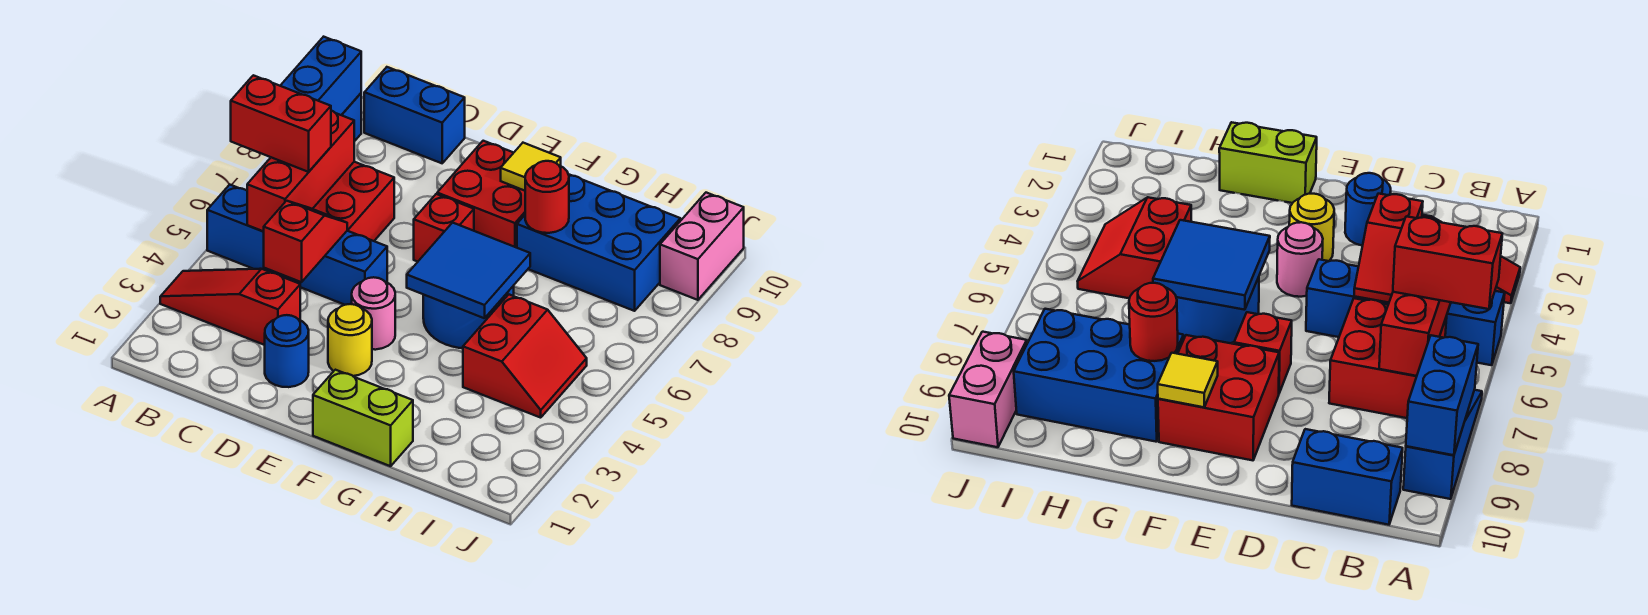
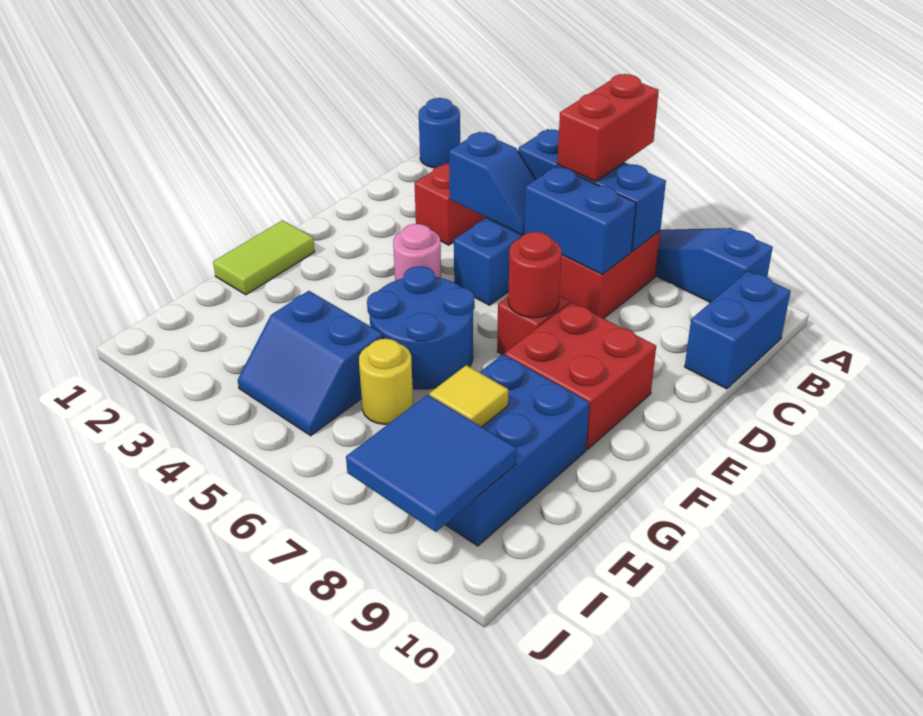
blue 1x2 brick [280,37,361,115] -> blue 1x2 brick moved to [524,166,636,275]
red 1x3 brick [247,111,354,232] -> blue 1x3 brick [518,129,666,251]
red 1x2 slope [264,201,347,282] -> blue 1x2 slope [449,132,536,235]
blue 1x1 round brick [265,315,309,387] -> blue 1x1 round brick moved to [419,98,460,168]
yellow 1x1 round brick [328,304,372,376] -> yellow 1x1 round brick moved to [359,339,413,425]
lime 1x2 brick [313,370,413,466] -> lime 1x2 tile [213,220,315,295]
blue 2x2 tile [407,223,530,318] -> blue 2x2 tile moved to [346,395,516,532]
yellow 1x1 tile [501,143,561,191] -> yellow 1x1 tile moved to [429,365,508,427]
red 1x1 round brick [525,161,569,233] -> red 1x1 round brick moved to [508,232,561,318]
red 2x2 slope [463,295,587,418] -> blue 2x2 slope [238,291,383,436]
pink 1x2 brick [660,193,744,300] -> none

